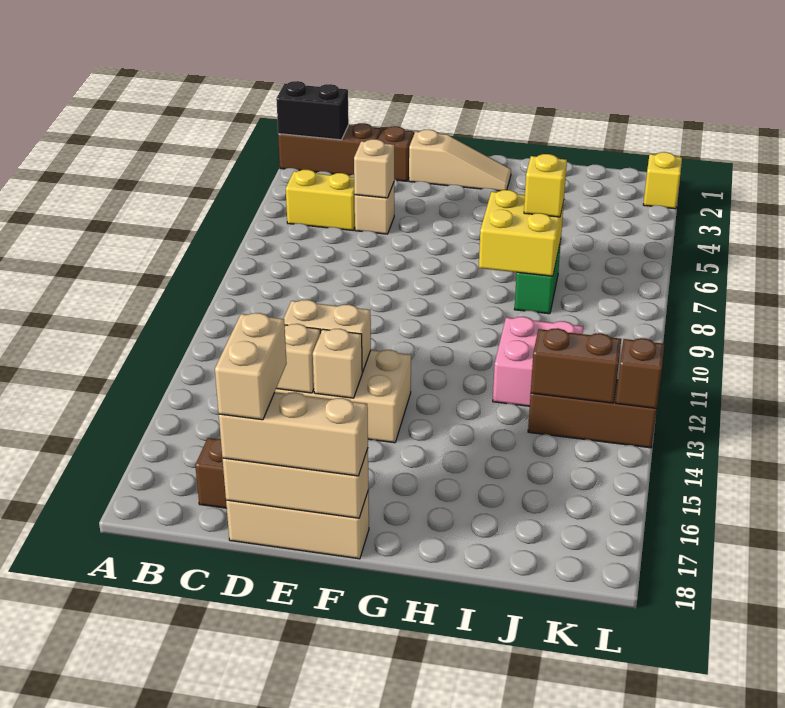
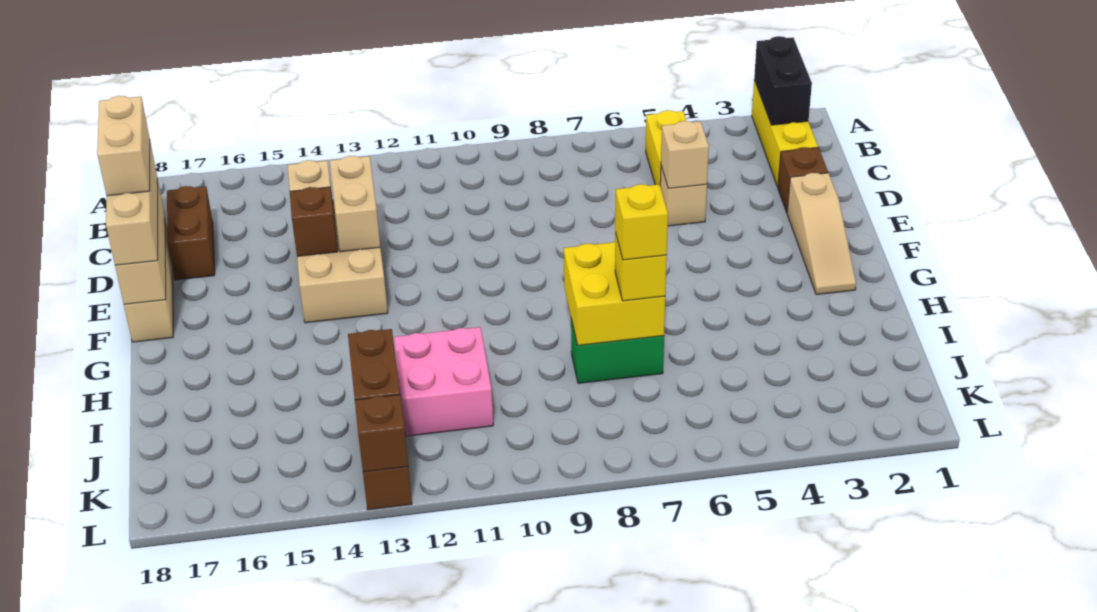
brown 1x3 brick [278,123,381,176] -> yellow 1x3 brick [752,80,818,187]
tan 1x2 brick [215,313,287,420] -> tan 1x2 brick turned to [97,96,150,196]
tan 1x1 brick [313,329,362,398] -> brown 1x1 brick [290,187,338,256]
yellow 1x1 brick [643,152,682,209] -> yellow 1x1 brick moved to [615,184,668,260]

